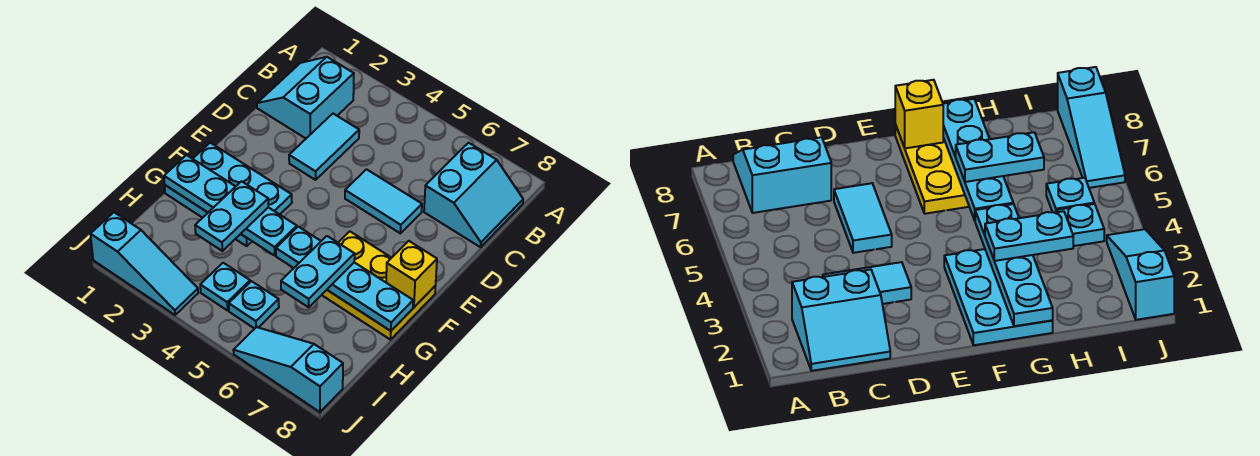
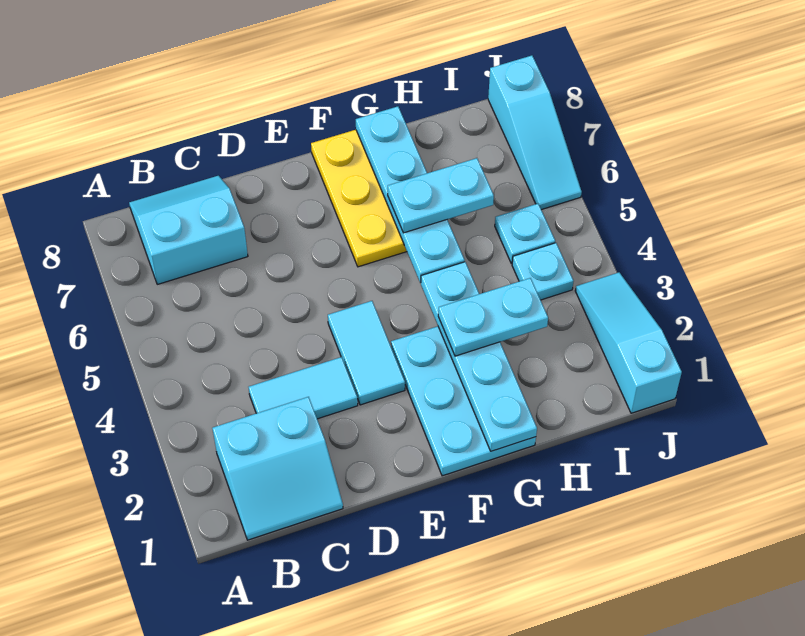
cyan 1x2 tile [345,169,422,233] -> cyan 1x2 tile moved to [328,301,405,405]
yellow 1x1 brick [386,241,437,307] -> none

